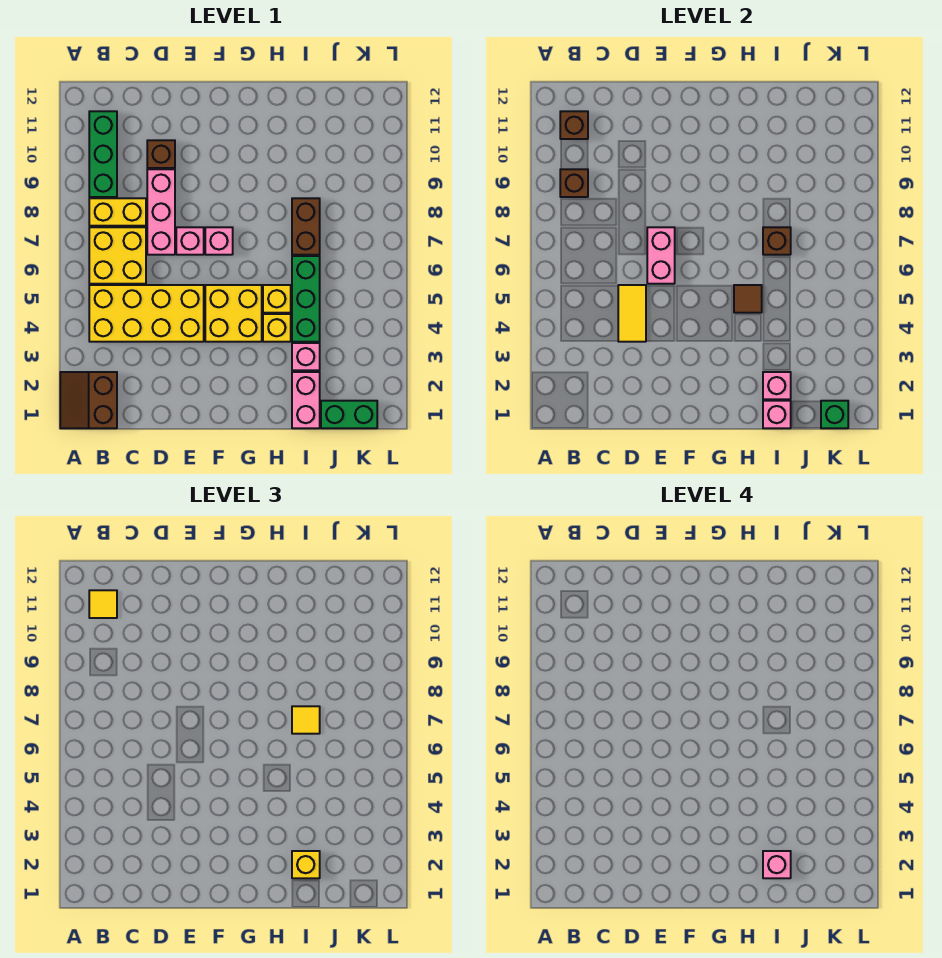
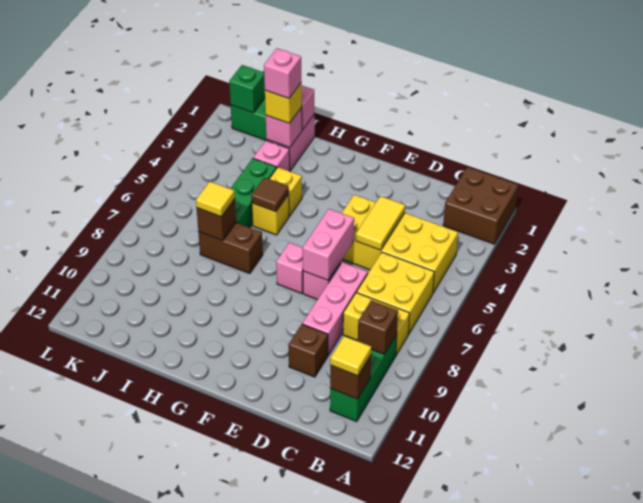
brown 2x2 slope [60,372,117,428] -> brown 2x2 brick [443,167,518,244]
yellow 2x2 brick [205,285,262,342] -> none
brown 1x2 brick [292,198,320,255] -> brown 1x2 brick turned to [198,223,263,274]

